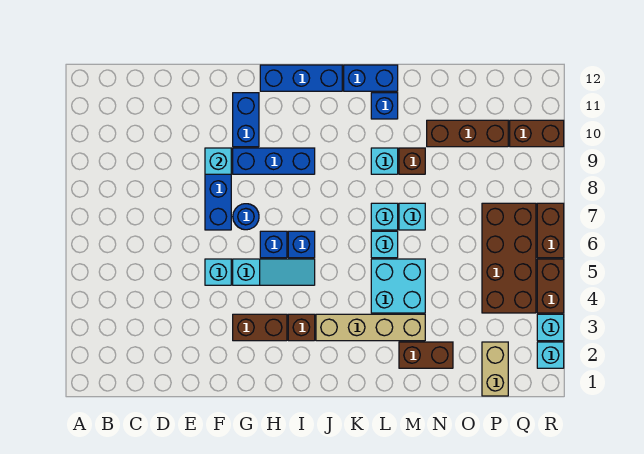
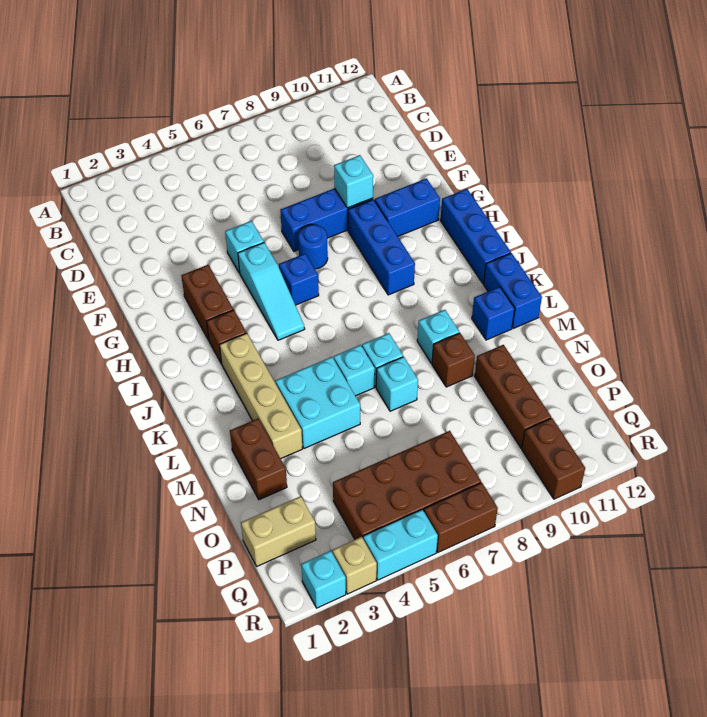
blue 1x1 brick [288,231,315,258] -> none
cyan 1x1 brick [537,314,564,341] -> tan 1x1 brick [332,537,377,594]
brown 1x2 brick [537,259,564,313] -> cyan 1x2 brick [363,509,438,580]

